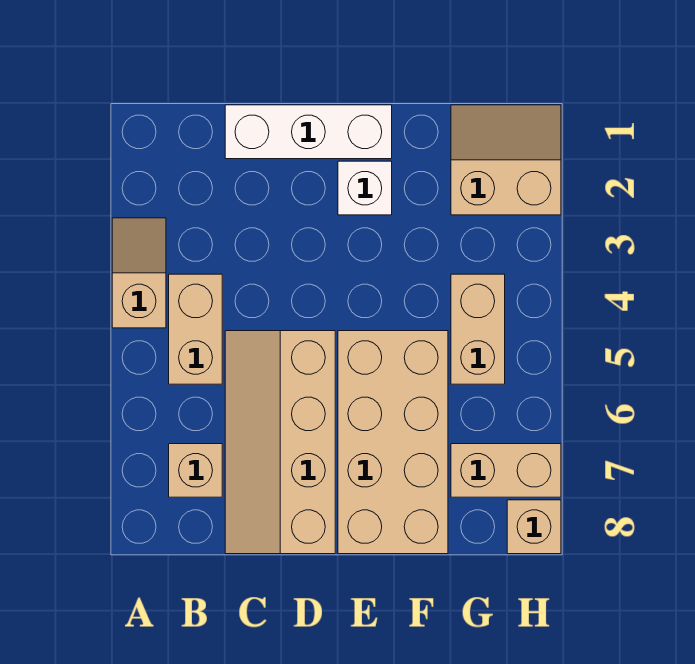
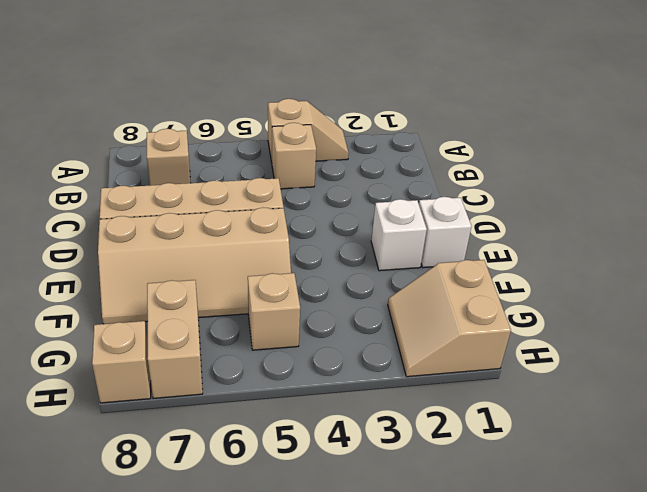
tan 1x2 brick [169,274,222,384] -> tan 1x1 brick [272,123,316,189]
white 1x3 brick [225,105,392,159] -> white 1x1 brick [419,197,472,268]
tan 2x4 brick [338,331,448,554] -> tan 2x4 slope [98,208,291,324]
tan 2x2 slope [451,105,561,215] -> tan 2x2 slope turned to [388,260,511,377]
tan 1x2 brick [451,274,505,384] -> tan 1x1 brick [248,273,300,350]

